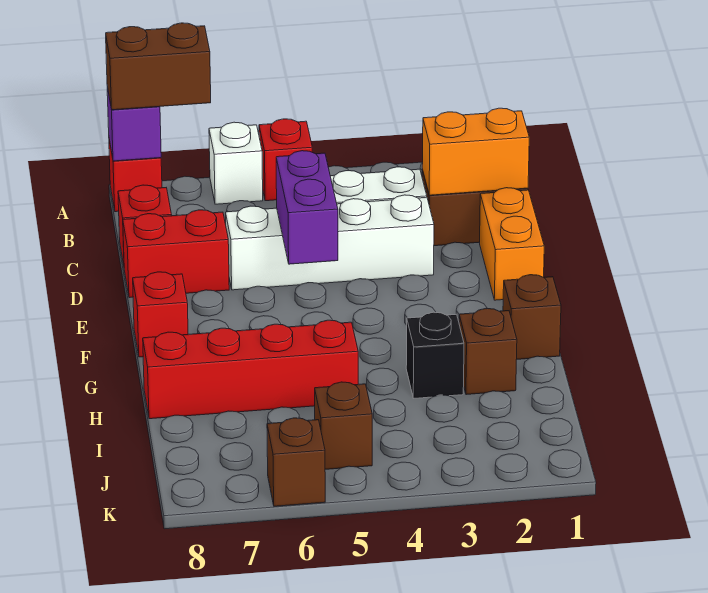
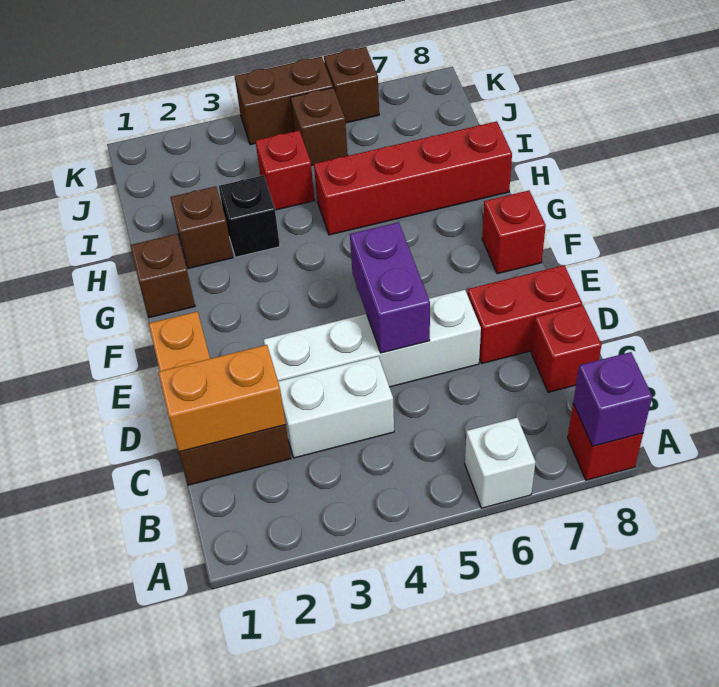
red 1x1 brick [259,119,312,201] -> red 1x1 brick moved to [256,131,315,210]
brown 1x2 brick [106,23,211,110] -> brown 1x2 brick moved to [235,57,333,145]

